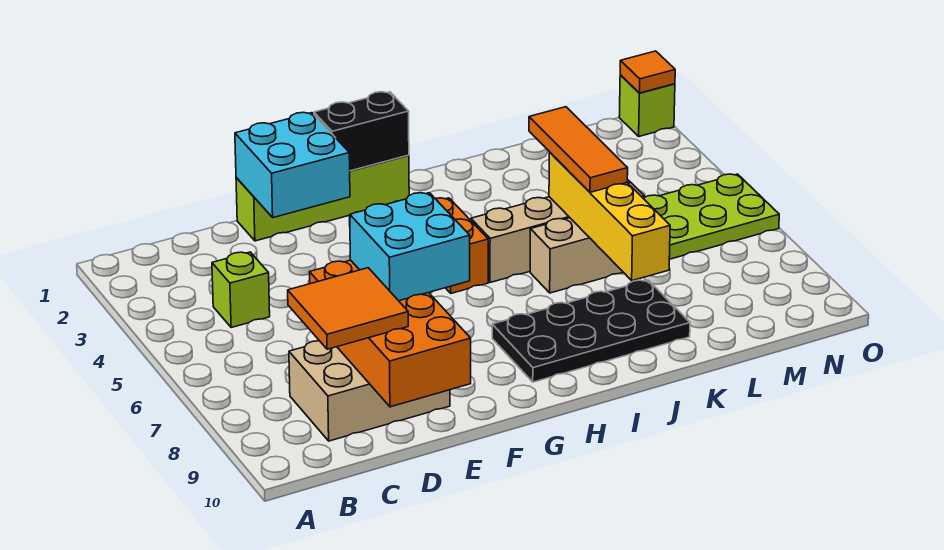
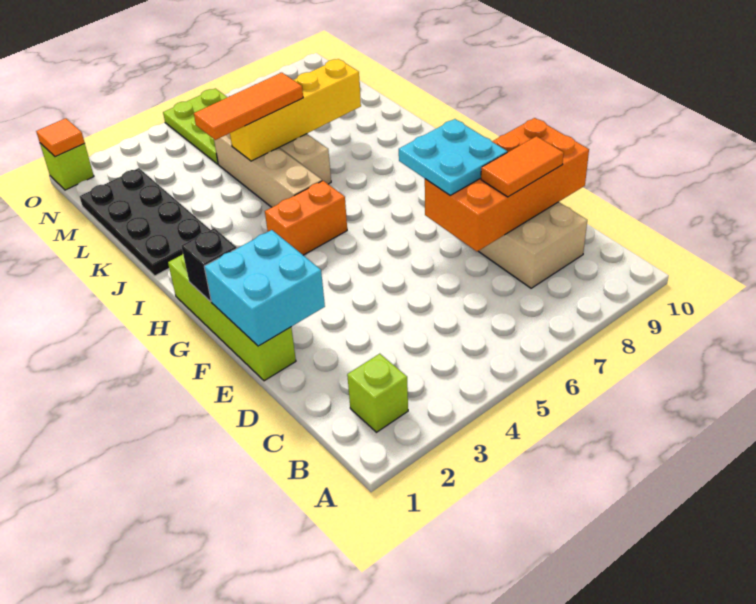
lime 1x1 brick [212,252,270,327] -> lime 1x1 brick moved to [347,354,408,432]
orange 2x2 tile [288,268,408,349] -> orange 1x2 tile [481,136,564,197]
cyan 2x2 brick [350,193,470,301] -> cyan 2x2 plate [399,119,507,195]
black 1x2 brick [314,92,409,171] -> black 1x1 brick [181,228,237,302]
black 2x4 plate [492,280,690,382] -> black 2x4 plate moved to [80,168,210,276]

